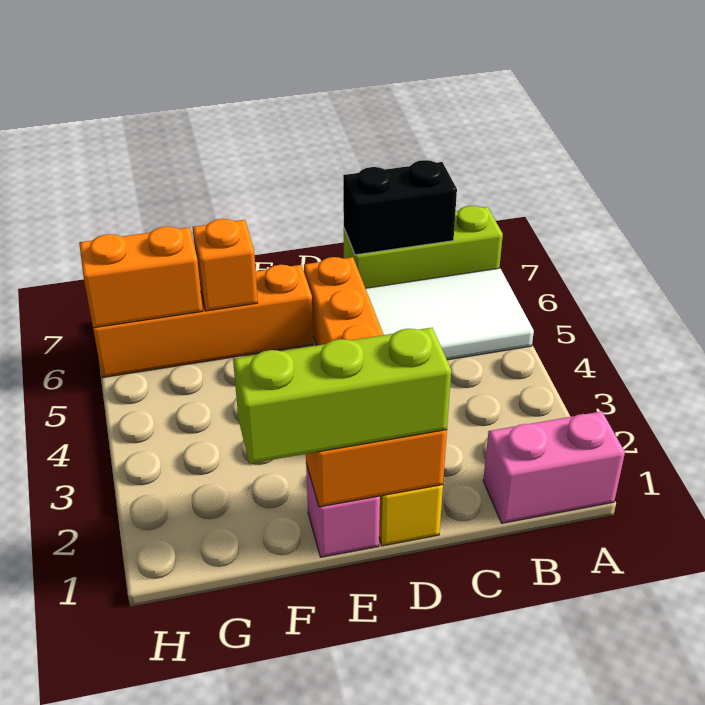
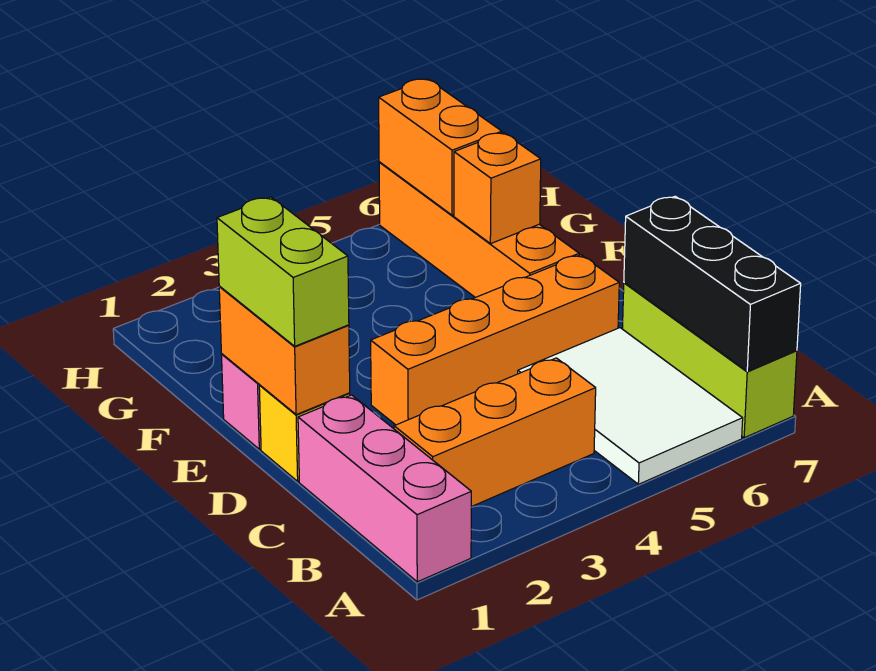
pink 1x2 brick [483,411,625,523] -> pink 1x3 brick [298,395,471,582]
none -> orange 1x3 brick [394,358,596,507]
black 1x2 brick [343,160,457,255] -> black 1x3 brick [624,196,801,371]
lime 1x3 brick [233,328,451,464] -> lime 1x2 brick [217,197,349,346]

